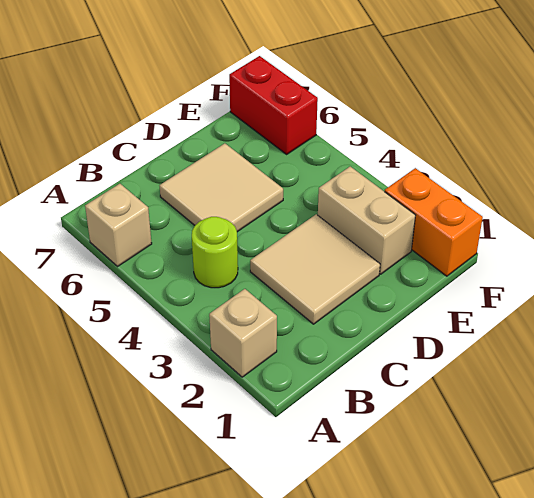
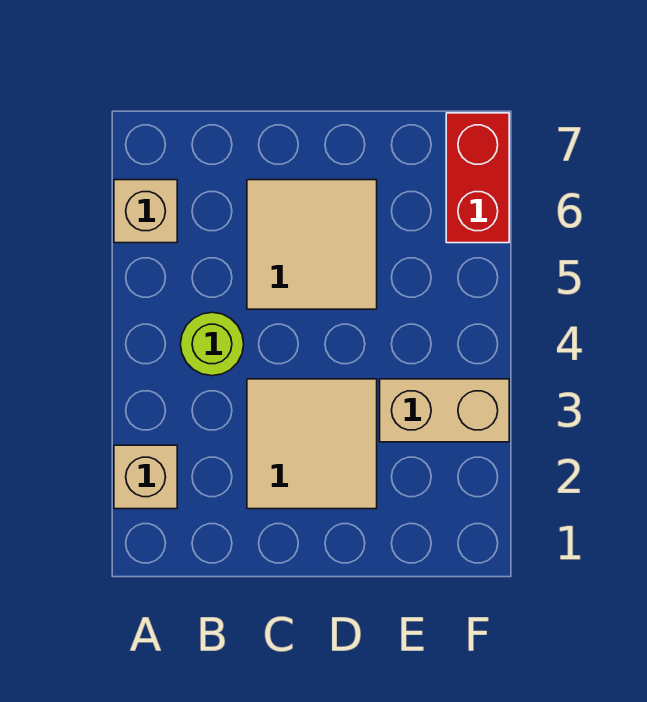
tan 1x2 brick [318,166,416,274] -> tan 1x2 brick turned to [380,379,509,442]
orange 1x2 brick [385,168,483,276] -> none

